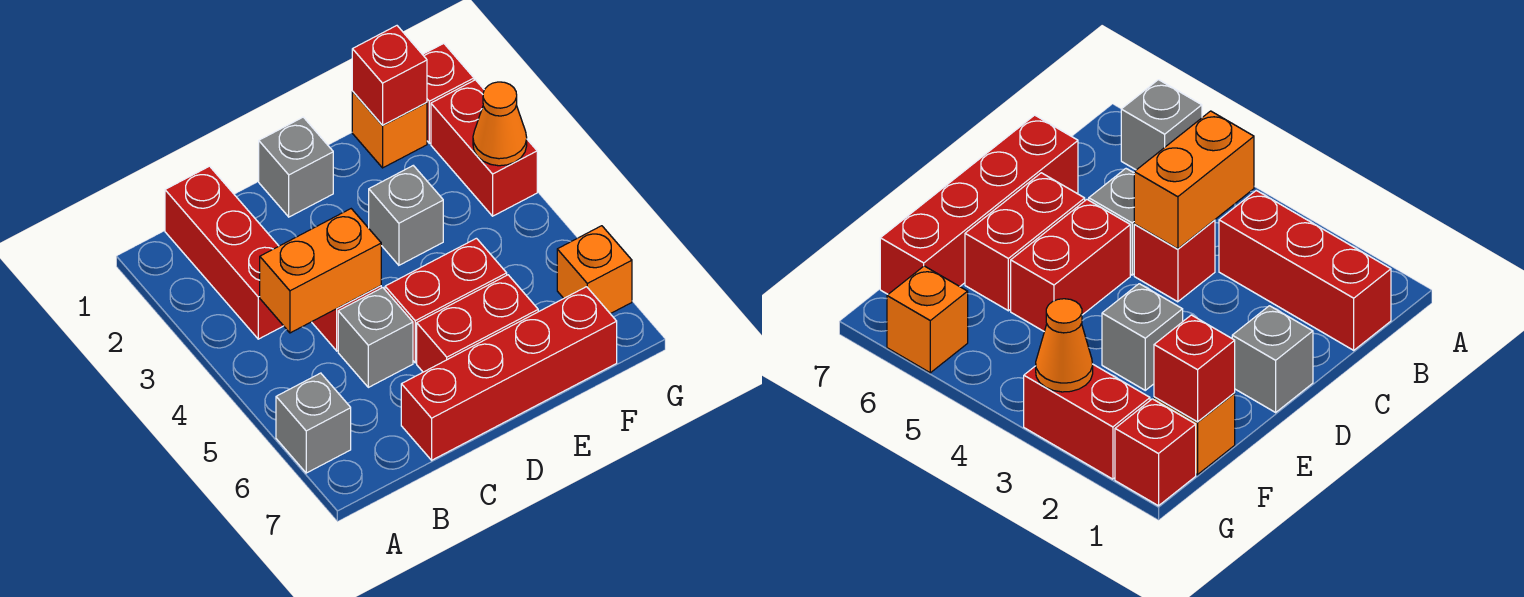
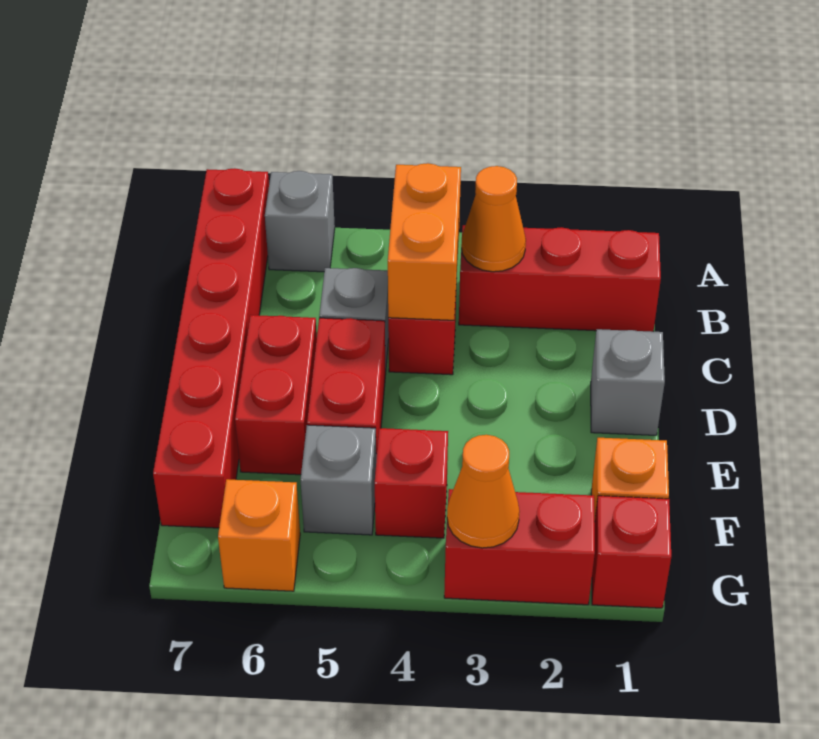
none -> orange 1x1 cone [461,166,526,272]
red 1x4 brick [401,287,617,460] -> red 1x6 brick [153,168,269,528]
grey 1x1 brick [369,166,443,265] -> grey 1x1 brick moved to [301,425,376,535]
red 1x1 brick [352,26,427,125] -> red 1x1 brick moved to [375,428,448,538]

